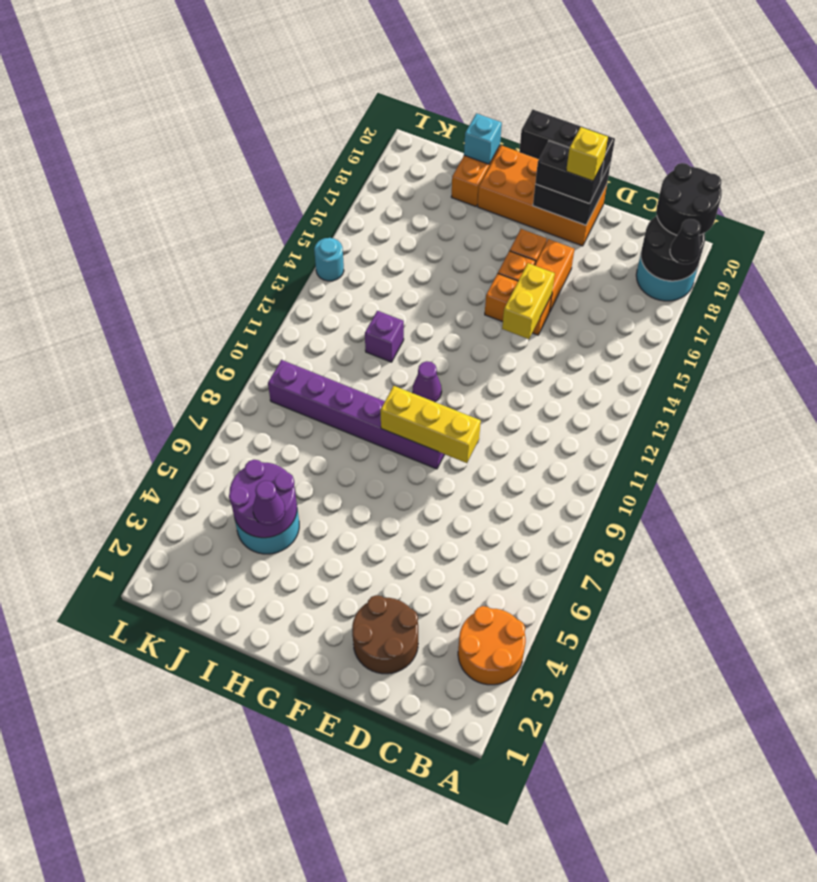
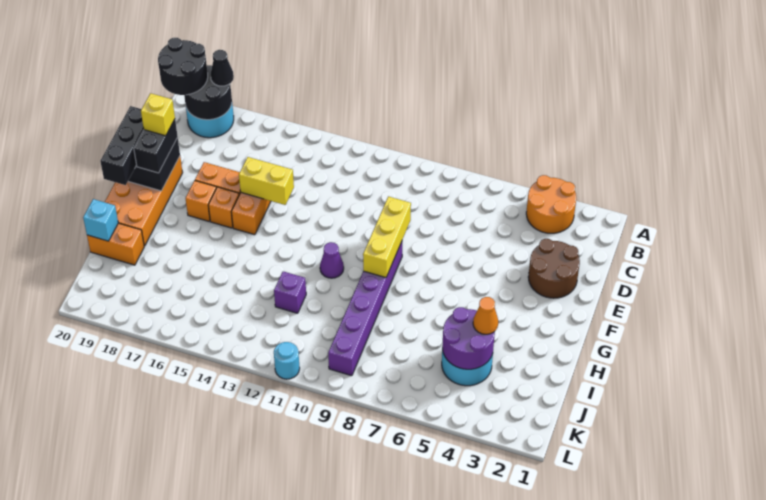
purple 1x1 cone [253,481,285,525] -> orange 1x1 cone [473,297,498,334]
cyan 1x1 round brick [314,238,344,281] -> cyan 1x1 round brick moved to [274,342,300,379]

